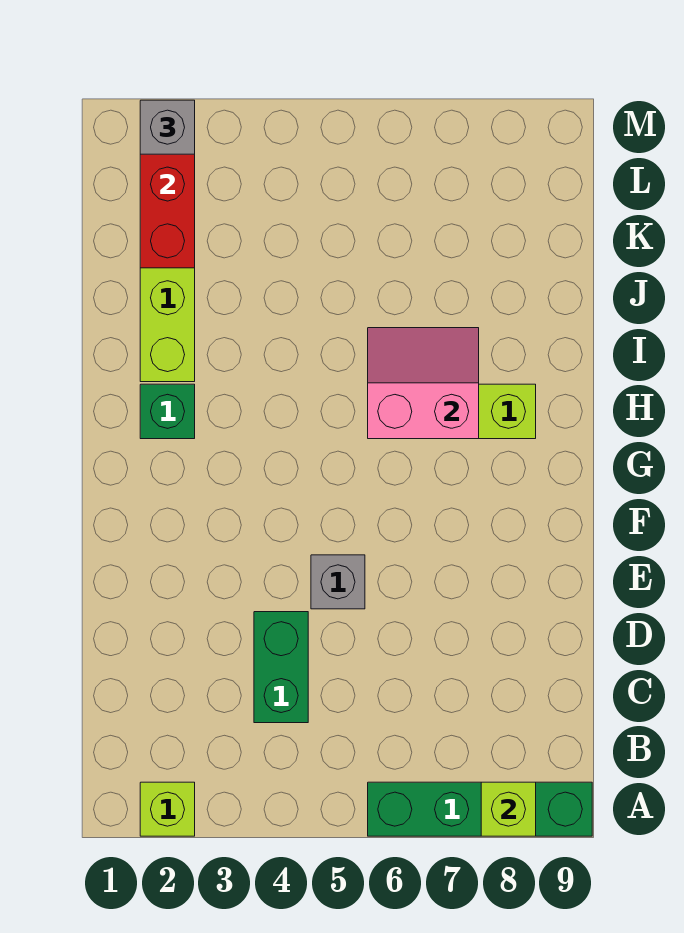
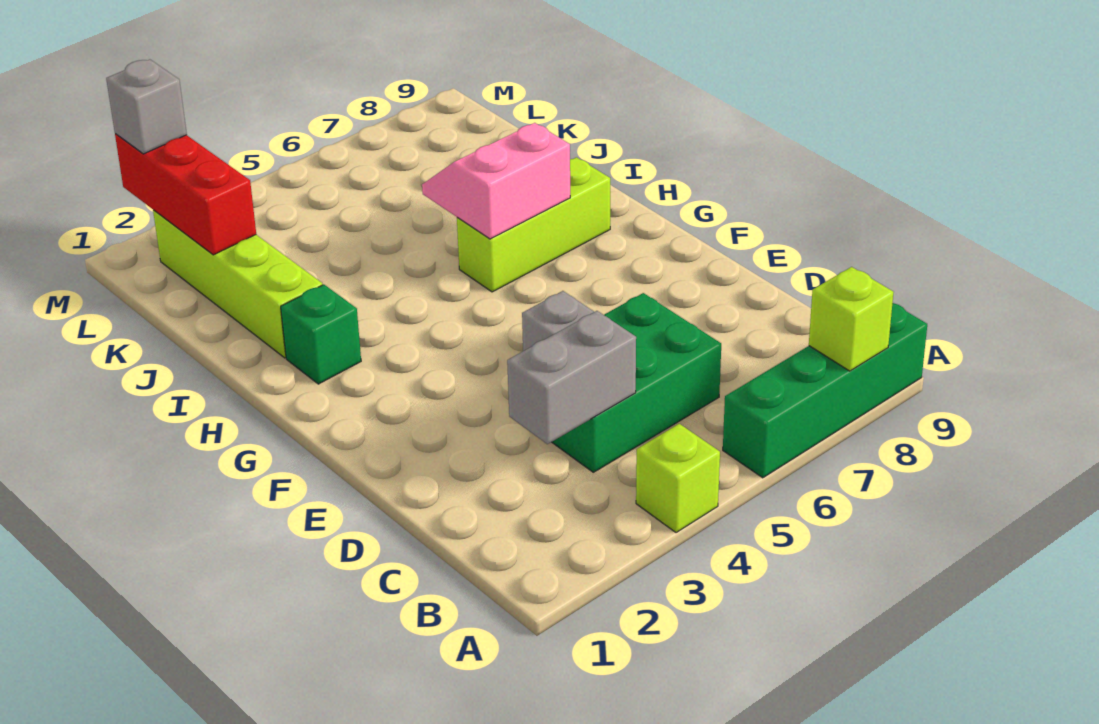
lime 1x1 brick [140,782,195,836] -> lime 1x1 brick moved to [636,424,720,533]
none -> grey 1x2 brick [507,311,636,444]
green 1x2 brick [254,612,308,723] -> green 2x3 brick [552,293,721,472]

